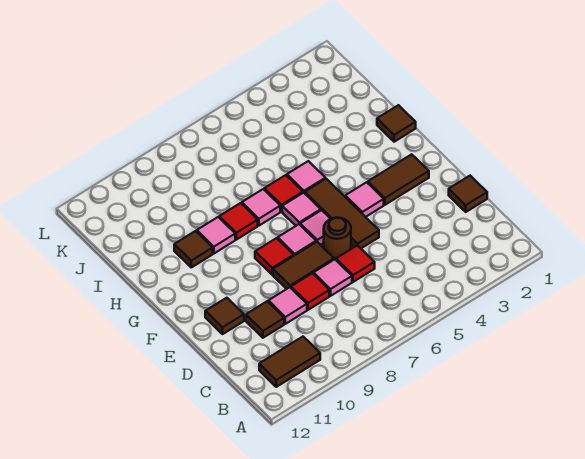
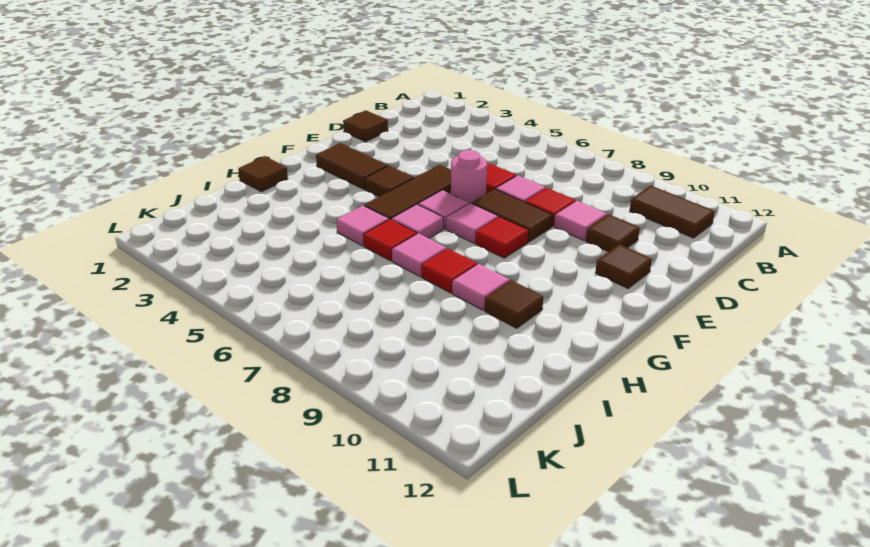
brown 1x1 round brick [324,218,351,260] -> pink 1x1 round brick [451,150,487,204]
pink 1x1 tile [345,182,384,217] -> brown 1x1 tile [365,166,414,197]

